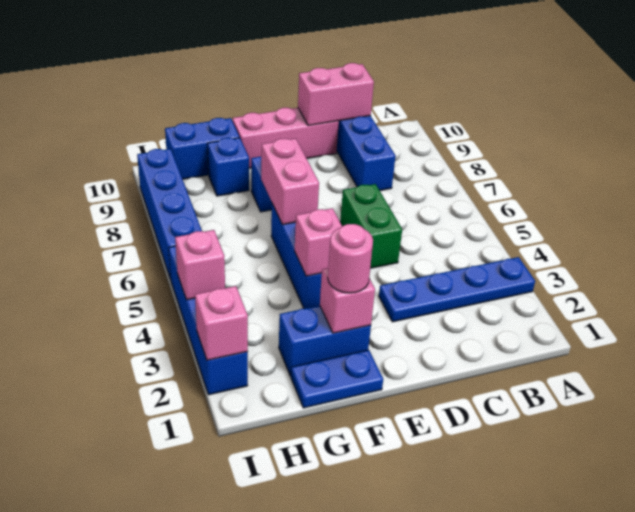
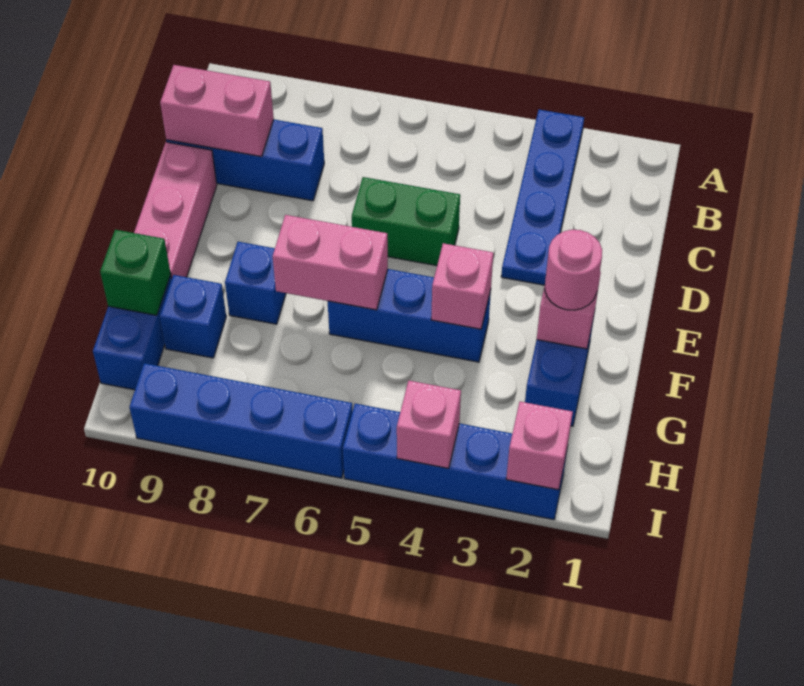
pink 1x2 brick [298,63,374,126] -> pink 1x2 brick turned to [160,65,274,157]
blue 1x2 plate [291,350,383,408] -> none
none -> green 1x1 brick [100,230,171,315]

